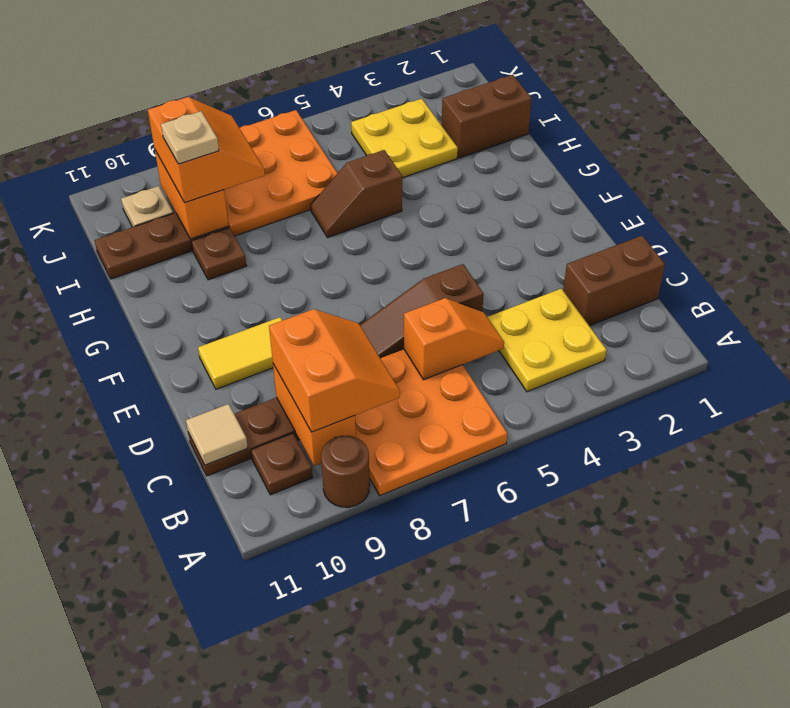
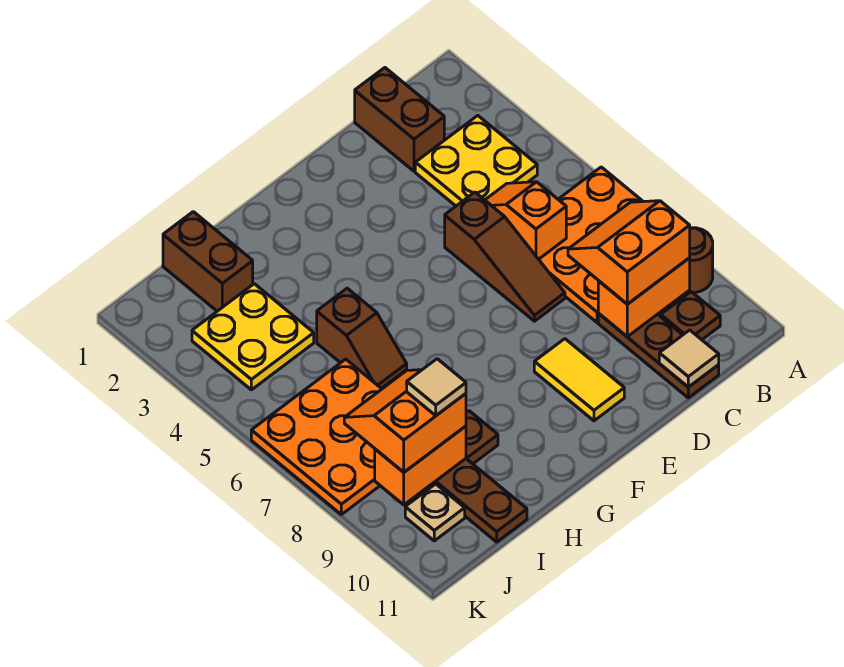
tan 1x1 plate [161,111,219,164] -> tan 1x1 tile [407,359,466,416]

